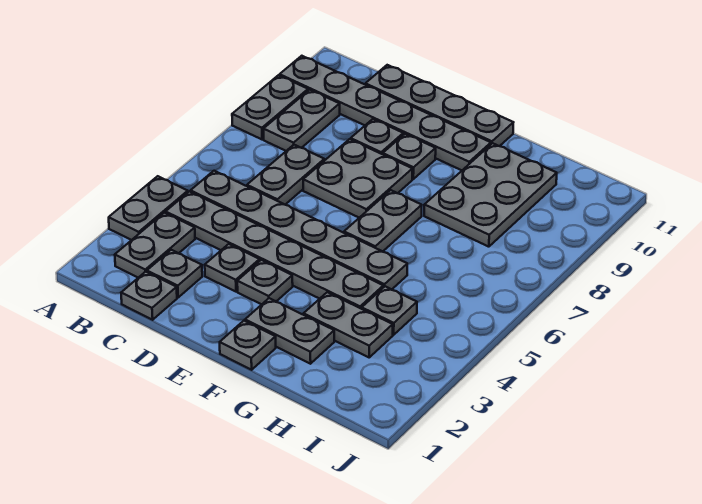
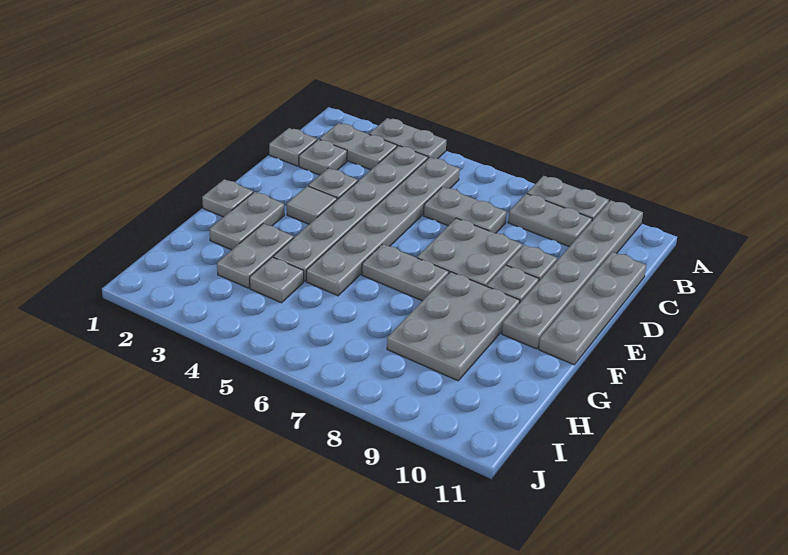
grey 1x1 plate [237,260,293,304] -> grey 1x1 tile [287,186,337,224]
grey 2x3 plate [424,143,557,247] -> grey 2x3 plate turned to [387,272,520,381]

